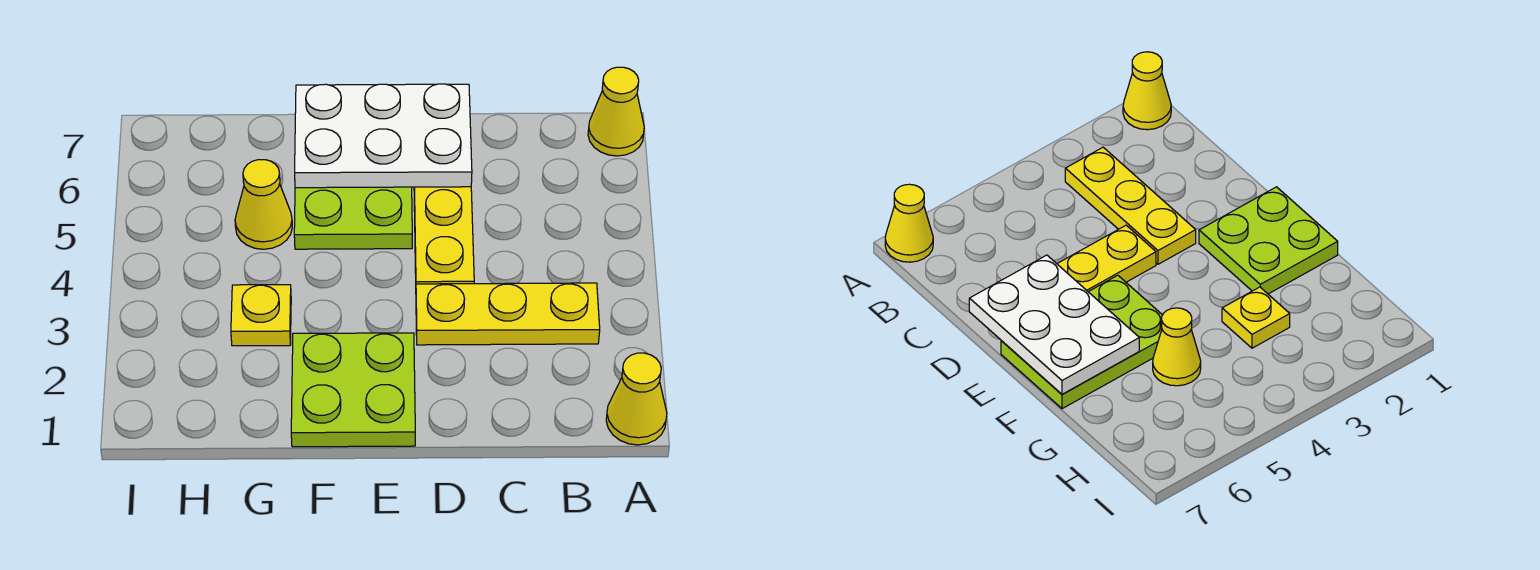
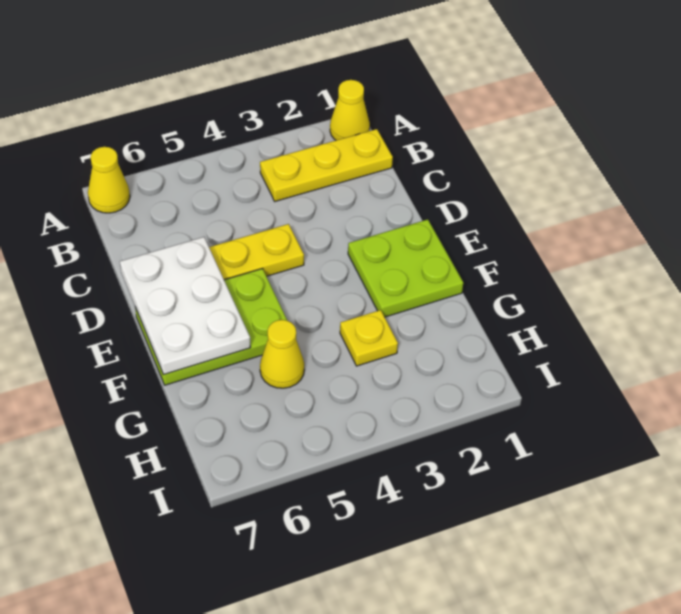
yellow 1x3 plate [416,283,600,345] -> yellow 1x3 plate turned to [260,129,393,201]

